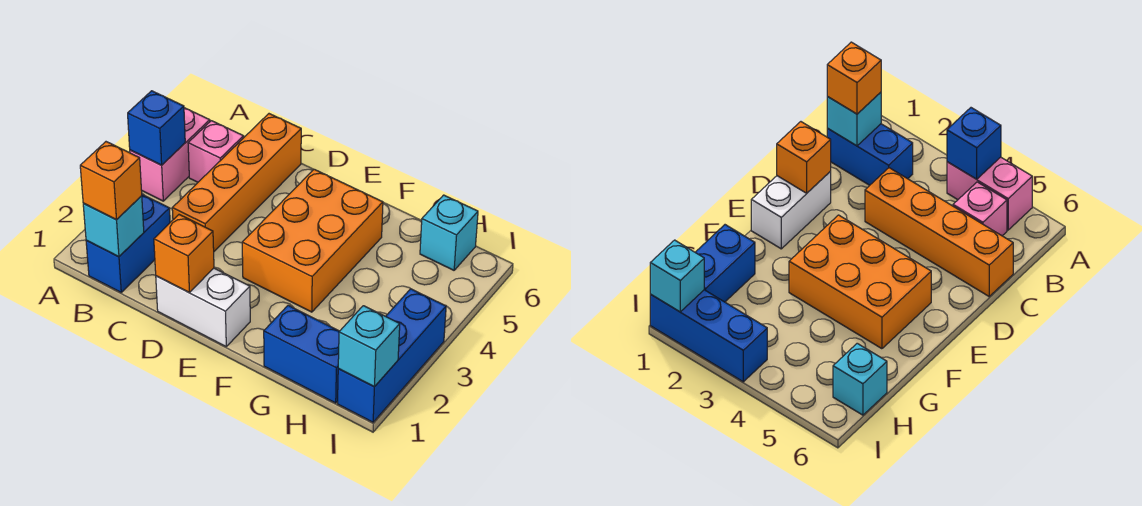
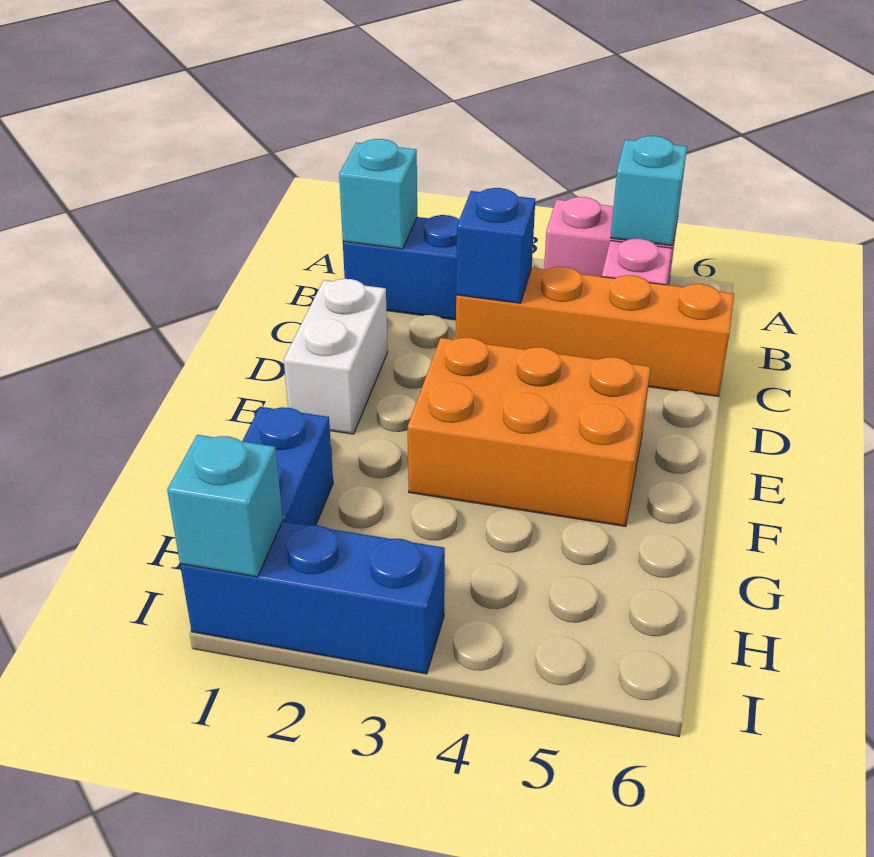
blue 1x1 brick [128,91,185,165] -> blue 1x1 brick moved to [456,188,535,303]
orange 1x1 brick [80,142,142,220] -> none
orange 1x1 brick [154,215,214,293] -> none
cyan 1x1 brick [420,195,478,270] -> cyan 1x1 brick moved to [611,136,687,246]

